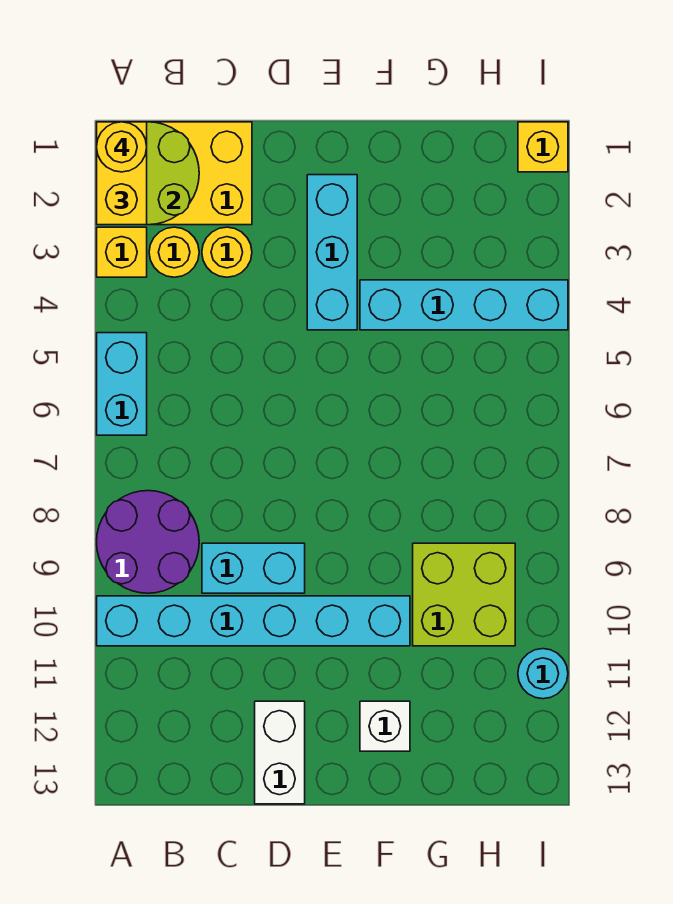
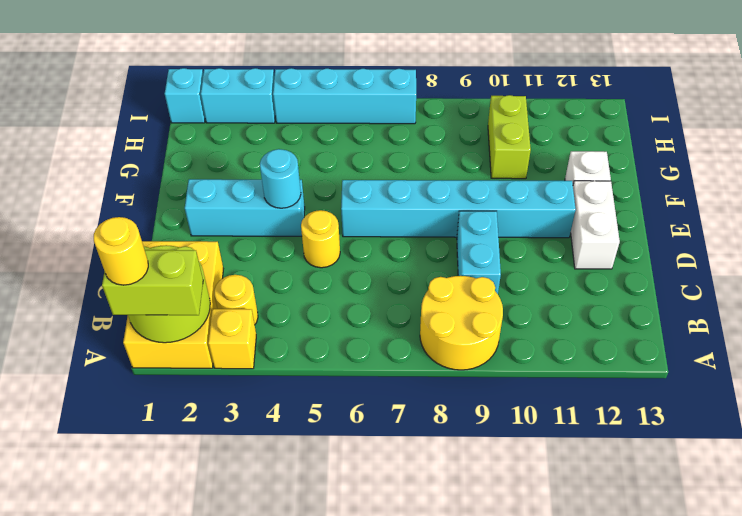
yellow 1x2 brick [97,122,147,225] -> lime 1x2 brick [102,250,203,315]
cyan 1x2 brick [97,333,147,435] -> cyan 1x2 brick moved to [201,68,275,123]
purple 2x2 round brick [97,491,199,593] -> yellow 2x2 round brick [420,276,503,370]
cyan 1x6 brick [97,596,410,646] -> cyan 1x6 brick turned to [341,180,576,238]
yellow 1x1 round brick [202,227,252,277] -> yellow 1x1 round brick moved to [301,210,340,268]
white 1x2 brick [255,701,305,804] -> white 1x2 brick turned to [571,181,620,269]
cyan 1x4 brick [360,280,568,330] -> cyan 1x4 brick turned to [273,68,416,124]
lime 2x2 brick [413,543,515,646] -> lime 1x2 brick [488,95,531,179]
yellow 1x1 brick [518,122,568,172] -> cyan 1x1 brick [165,68,205,123]
cyan 1x1 round brick [518,649,568,699] -> cyan 1x1 round brick moved to [260,149,301,208]

